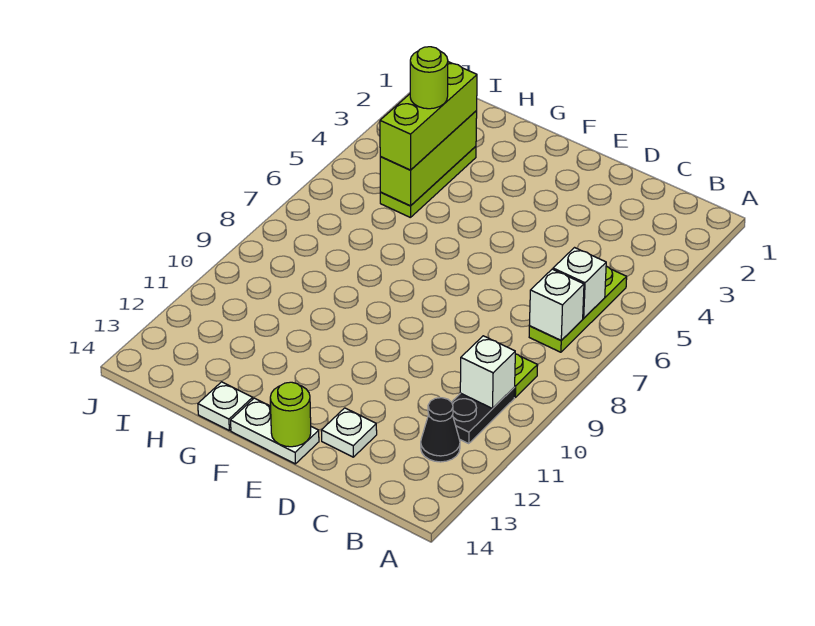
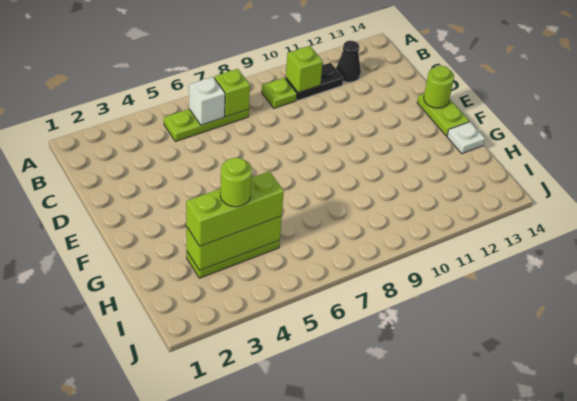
white 1x1 brick [529,269,584,340] -> lime 1x1 brick [214,69,250,117]
white 1x1 brick [460,336,515,409] -> lime 1x1 brick [286,46,323,93]
white 1x1 plate [321,408,377,457] -> none
white 1x2 plate [231,398,319,464] -> lime 1x2 plate [417,94,469,136]

